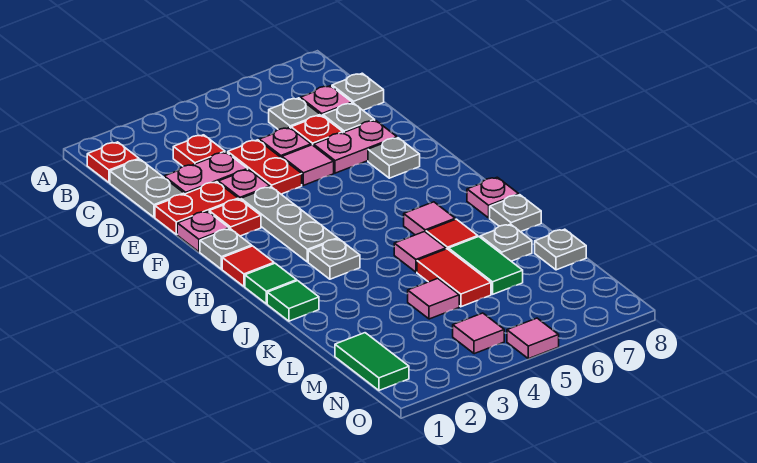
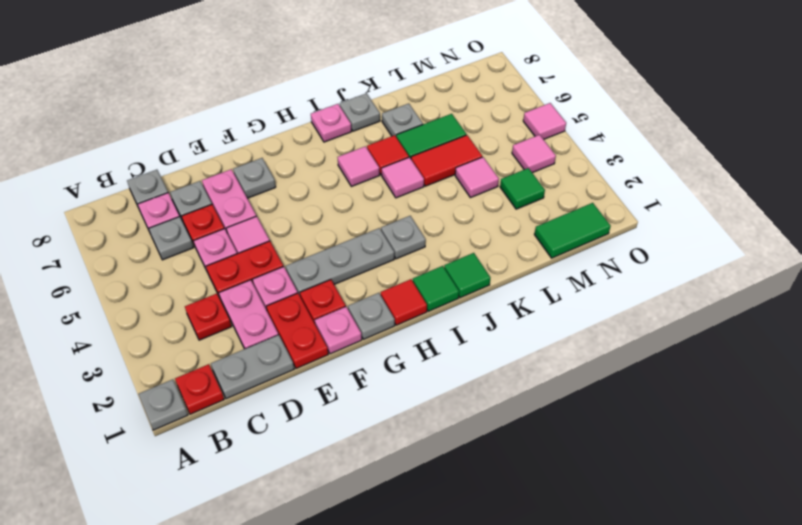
grey 1x1 plate [535,229,586,270] -> grey 1x1 plate moved to [138,379,188,430]
none -> green 1x1 tile [500,168,545,209]

